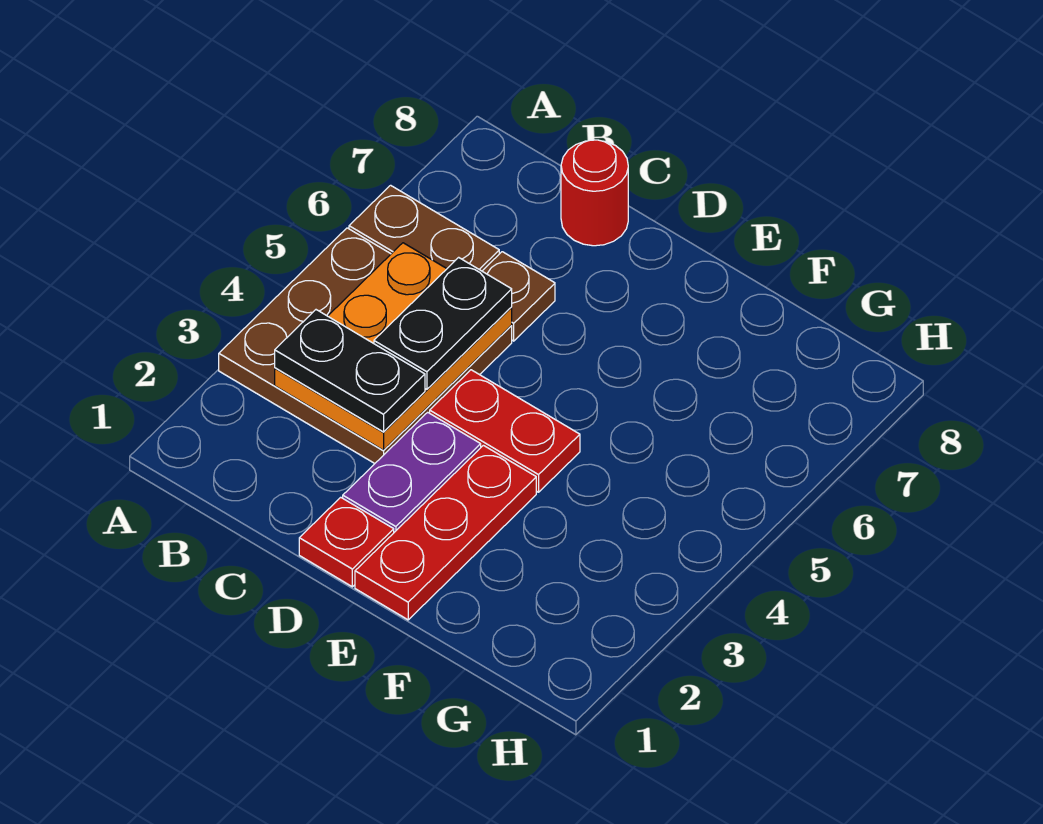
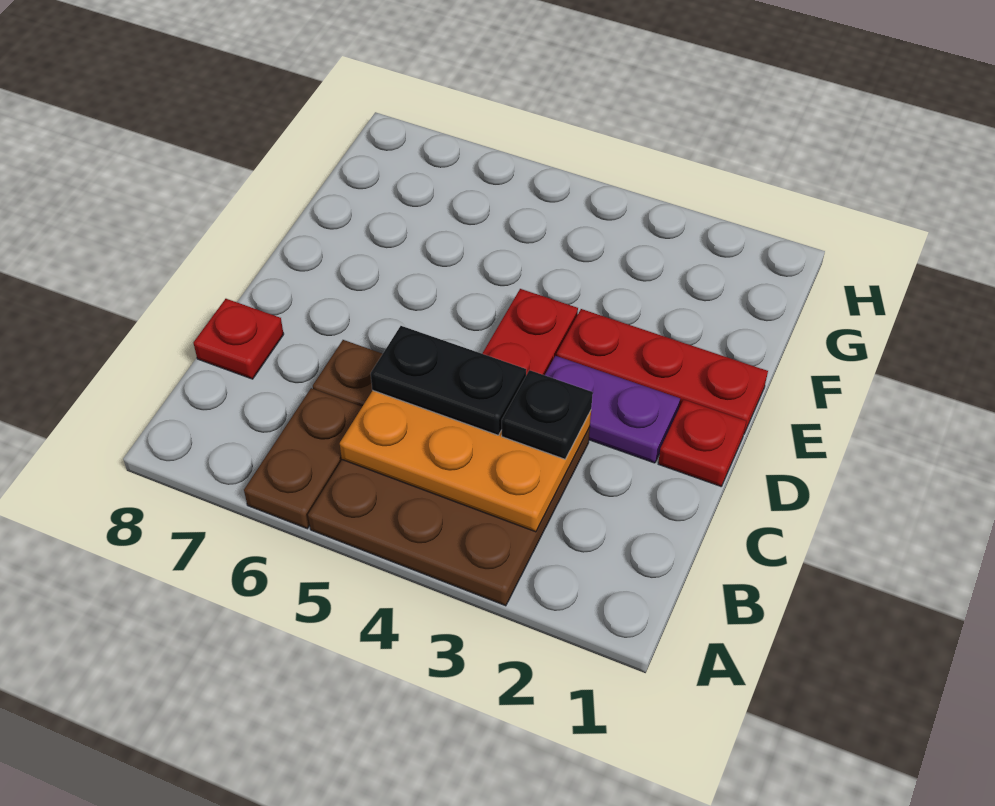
black 1x2 plate [275,310,425,432] -> black 1x1 plate [502,370,593,459]
red 1x1 round brick [561,140,628,246] -> red 1x1 plate [194,299,284,379]

